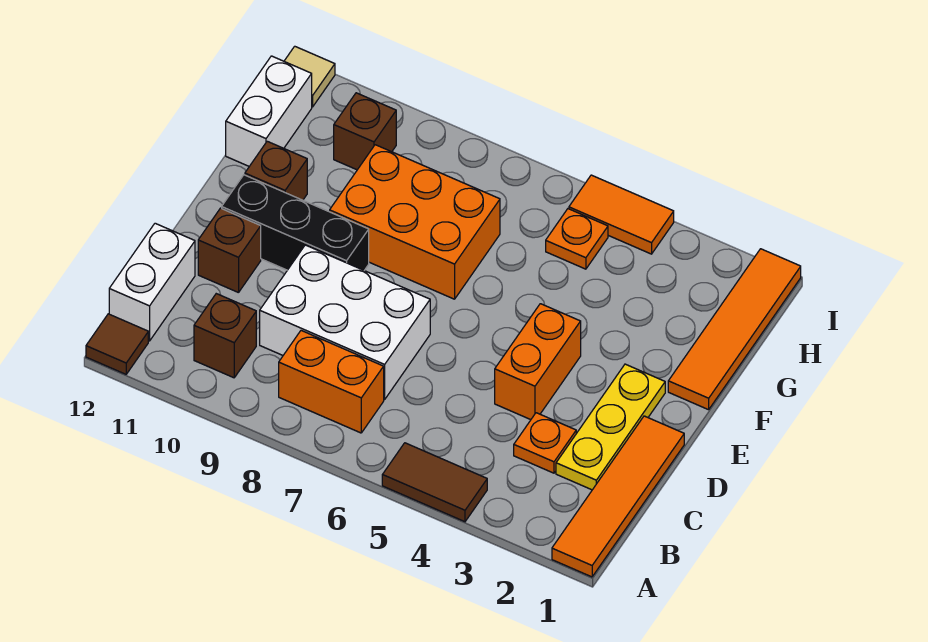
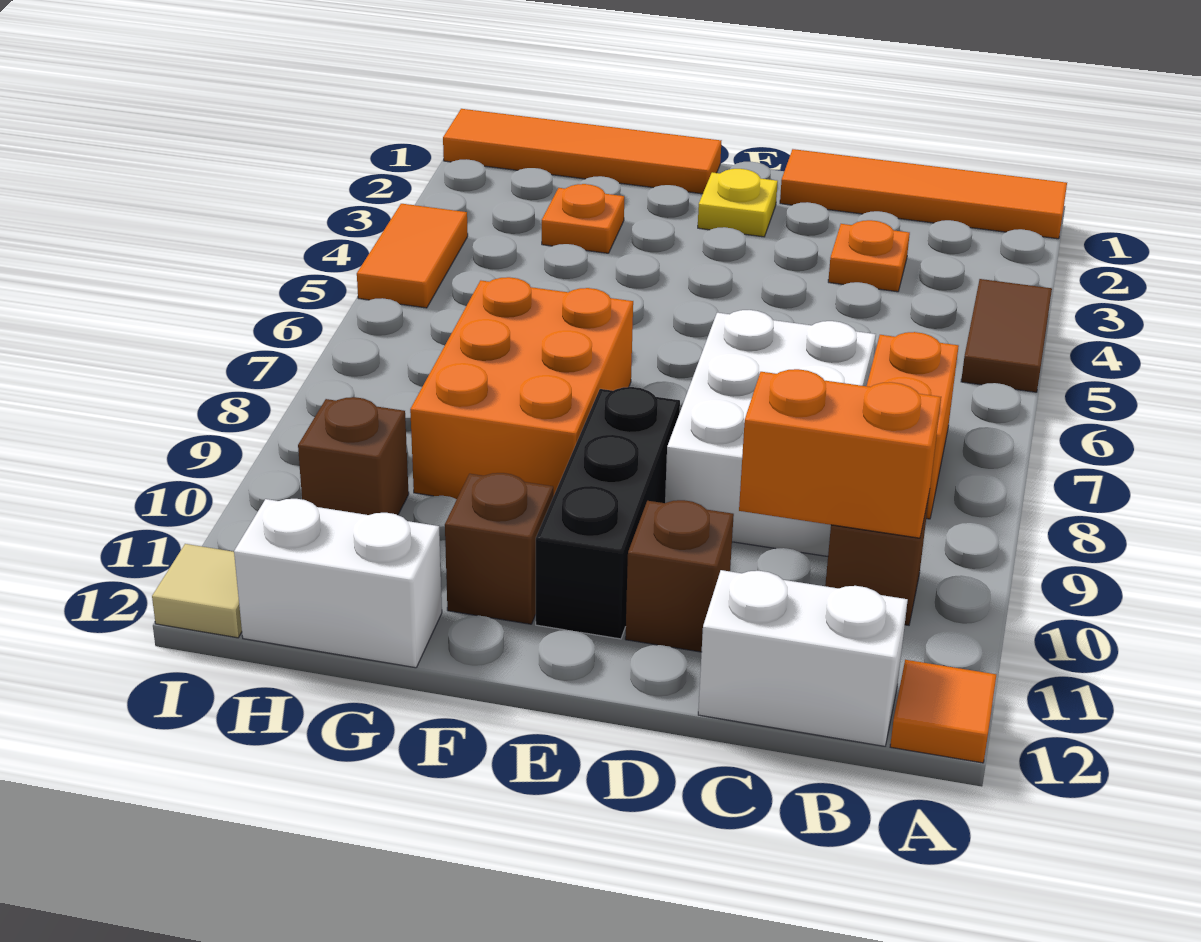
brown 1x1 tile [86,314,148,374] -> orange 1x1 tile [890,660,996,763]
yellow 1x3 plate [556,364,665,490] -> yellow 1x1 plate [698,169,778,237]
orange 1x2 brick [495,304,581,420] -> orange 1x2 brick moved to [739,369,941,538]
orange 1x1 plate [546,209,608,269] -> orange 1x1 plate moved to [542,184,624,253]

